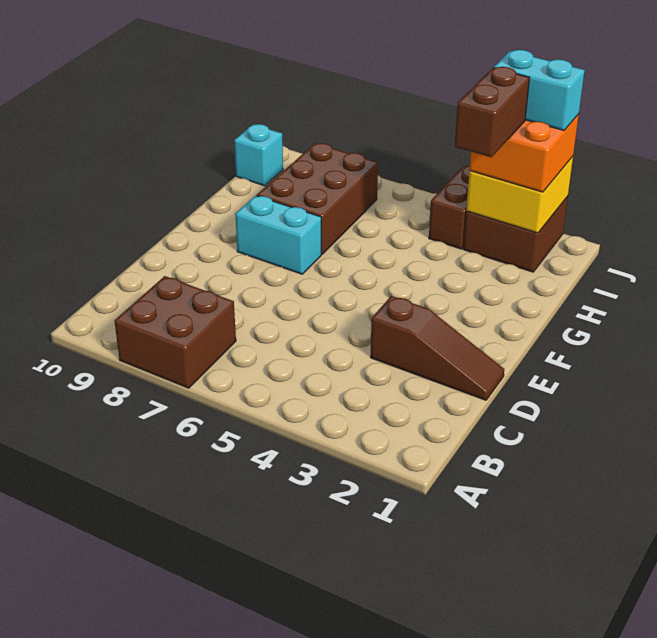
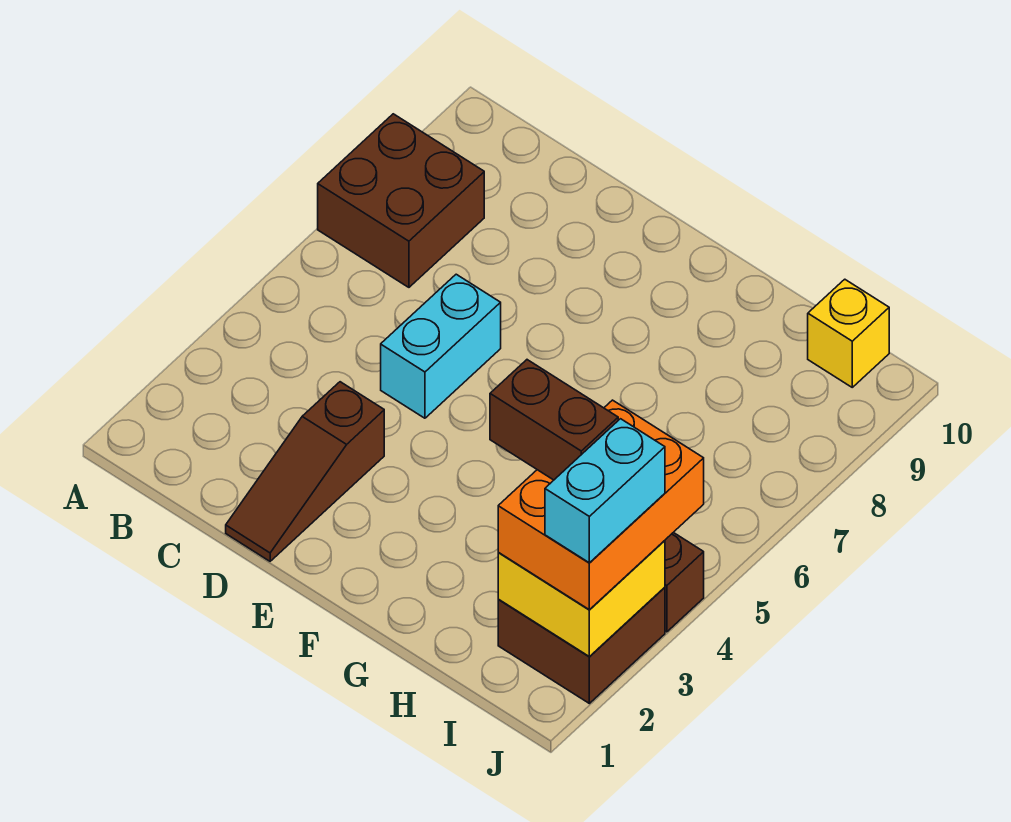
cyan 1x2 brick [235,196,321,274] -> cyan 1x2 brick moved to [381,274,501,418]
brown 2x3 brick [257,143,378,254] -> none
orange 2x2 brick [470,114,579,192] -> orange 2x3 brick [498,400,704,610]
cyan 1x1 brick [234,124,283,186] -> yellow 1x1 brick [808,279,889,387]

